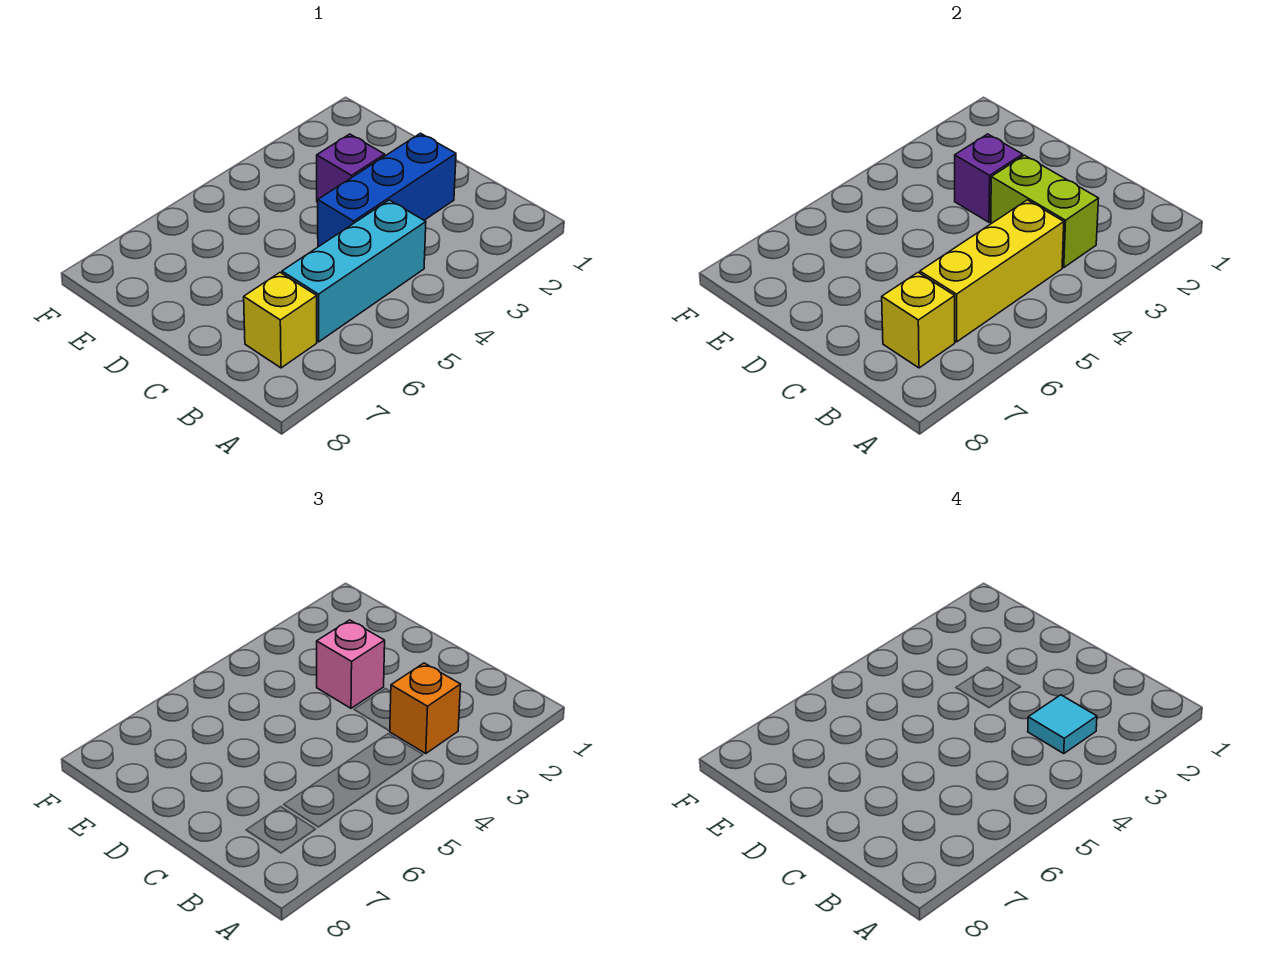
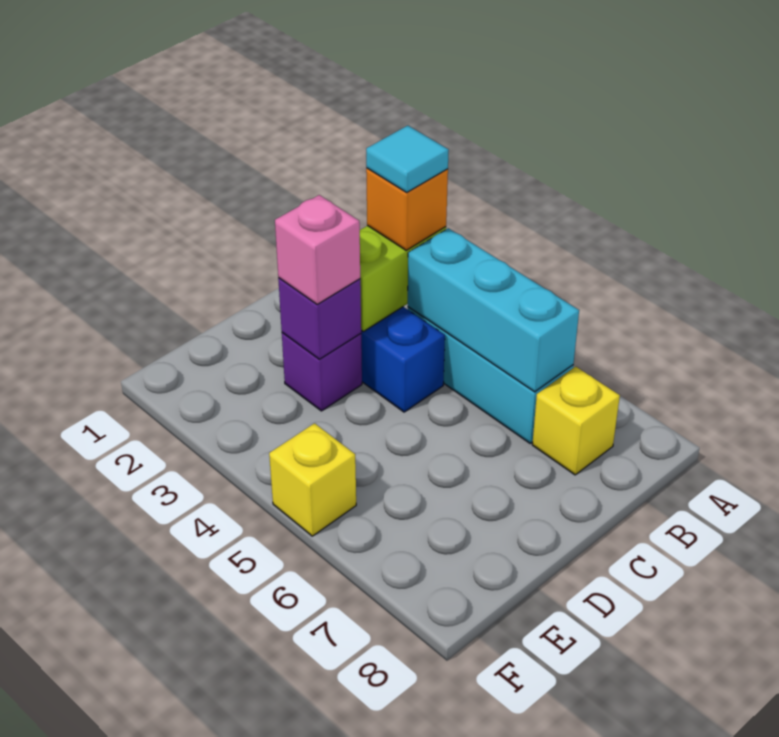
yellow 1x3 brick [920,200,1064,342] -> cyan 1x3 brick [408,228,579,392]
yellow 1x1 brick [882,273,955,368] -> yellow 1x1 brick moved to [269,423,356,536]

